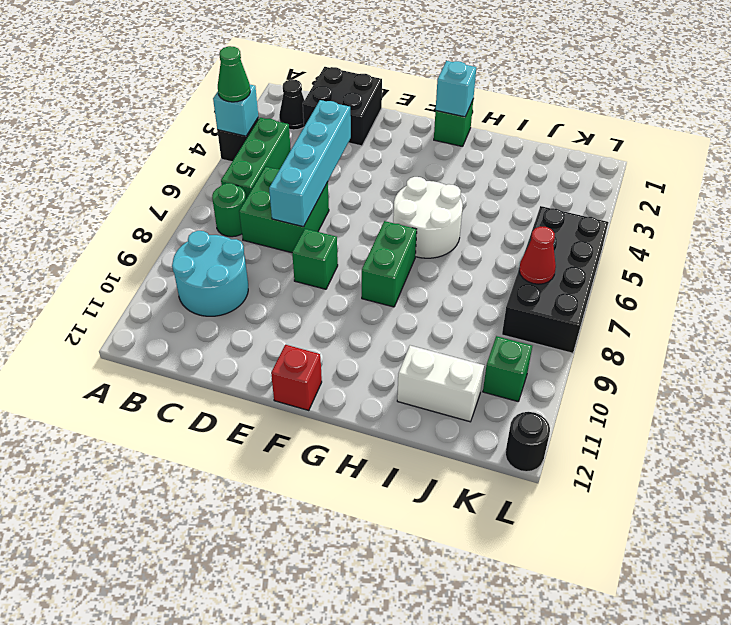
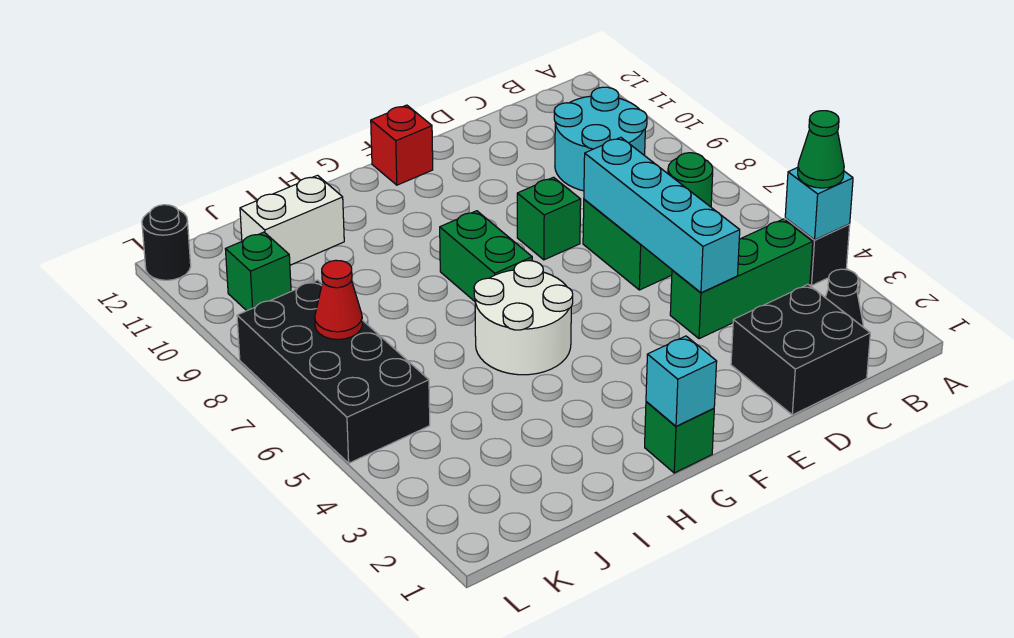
green 1x3 brick [221,118,291,199] -> green 1x3 brick turned to [670,219,813,339]

